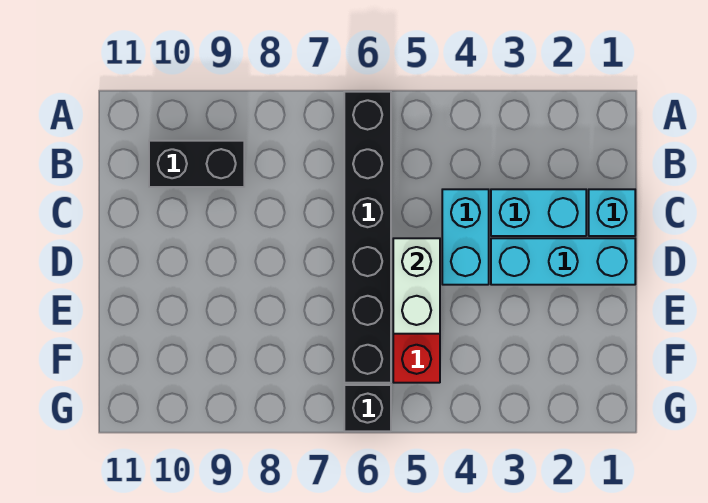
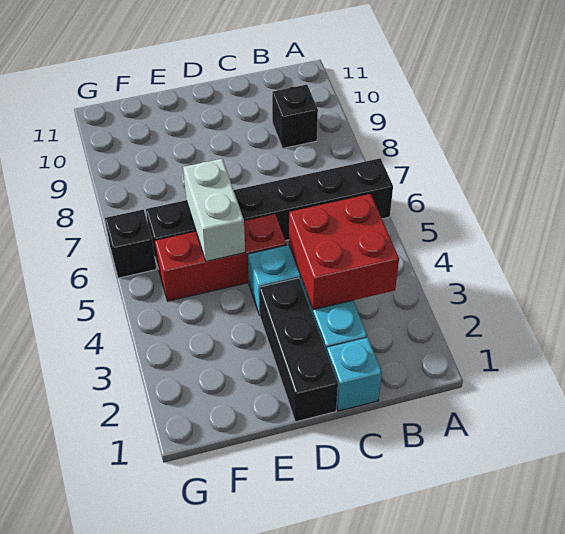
none -> red 2x2 brick [289,194,399,310]
black 1x2 brick [149,141,244,187] -> black 1x1 brick [272,85,318,149]
cyan 1x3 brick [491,238,635,285] -> black 1x3 brick [259,278,338,422]
white 1x2 brick [393,238,440,334] -> white 1x2 brick turned to [183,159,245,261]

